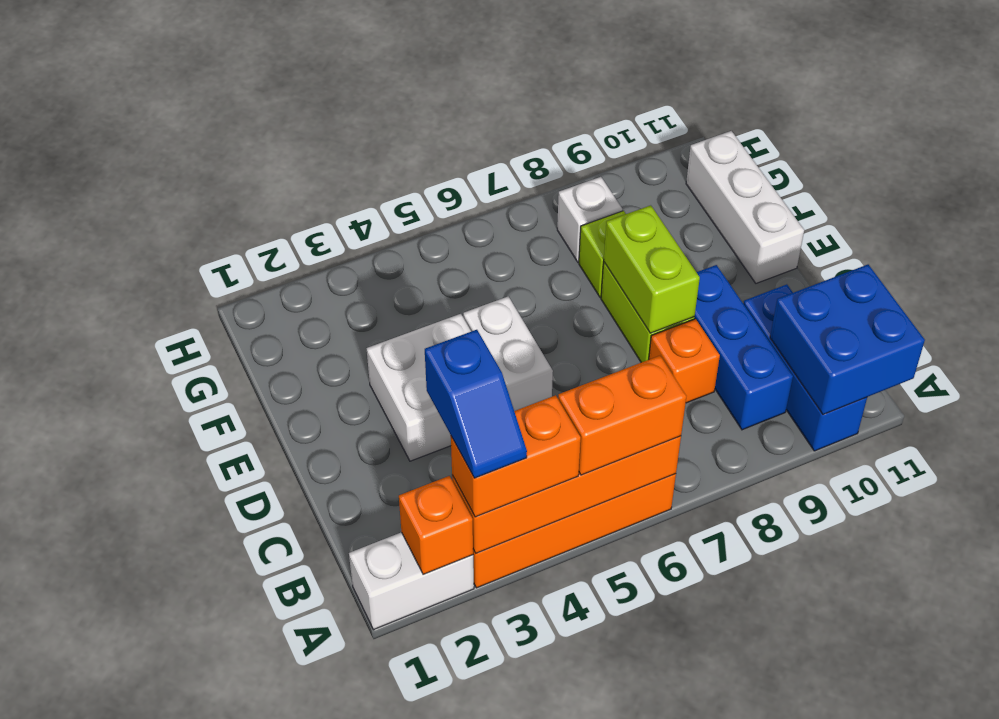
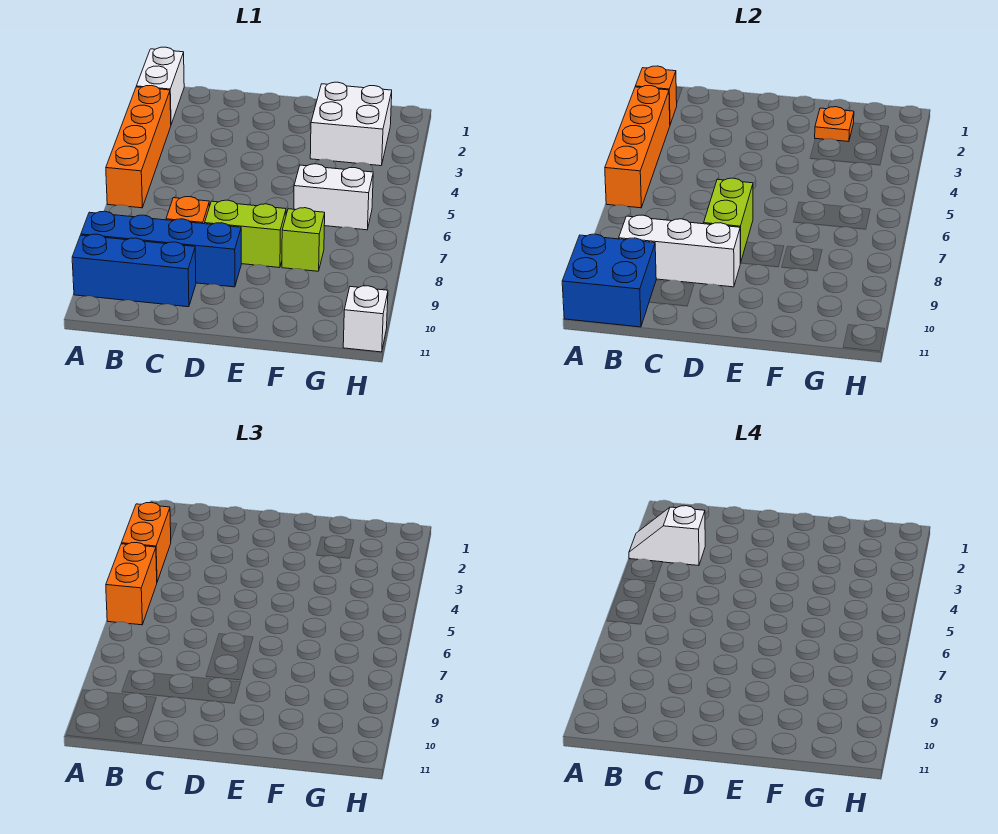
blue 1x2 slope [425,330,527,478] -> white 1x2 slope [629,506,705,566]
blue 1x3 brick [694,265,793,430] -> blue 1x4 brick [81,211,241,287]
white 2x2 brick [367,314,471,461] -> white 2x2 brick moved to [310,82,392,166]
white 1x2 brick [463,296,553,411] -> white 1x2 brick moved to [294,164,373,230]
lime 1x2 brick [604,205,700,333] -> lime 1x2 brick turned to [704,178,753,263]
white 1x3 brick [686,131,804,283] -> white 1x3 brick moved to [619,215,740,287]
none -> orange 1x1 plate [815,107,854,142]
white 1x1 brick [557,177,623,262] -> white 1x1 brick moved to [343,286,388,352]

